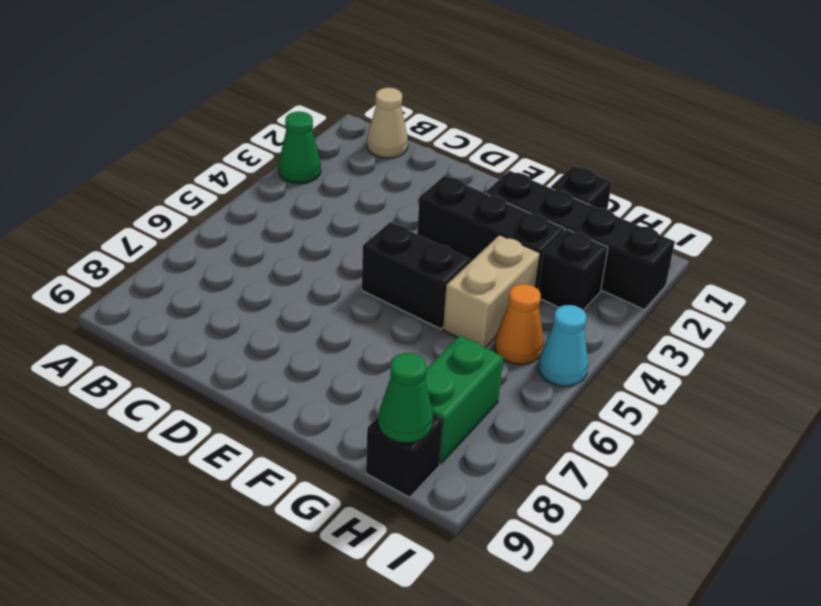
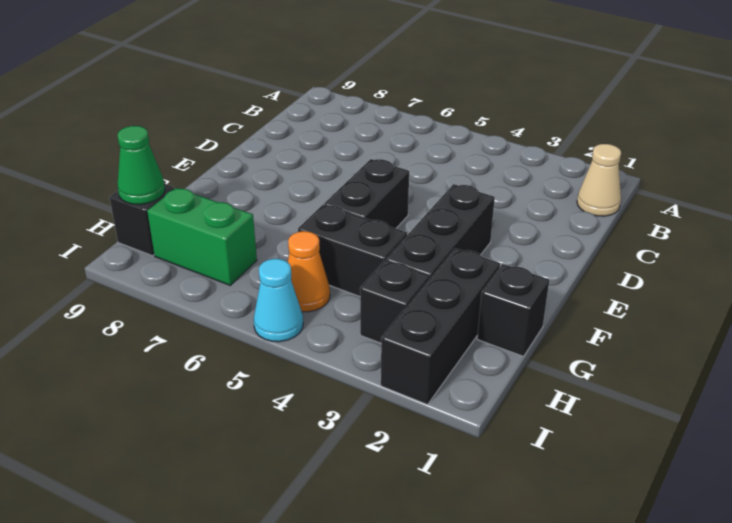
green 1x1 cone [278,112,321,184] -> none
black 1x4 brick [485,171,675,310] -> black 1x3 brick [381,248,500,405]
tan 1x2 brick [443,235,540,348] -> black 1x2 brick [298,205,407,296]

